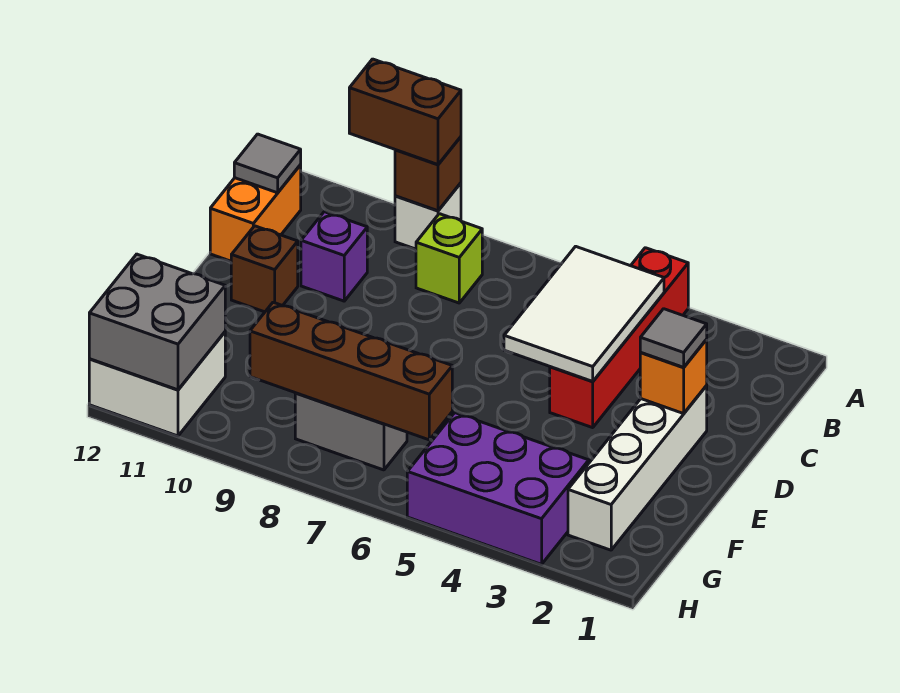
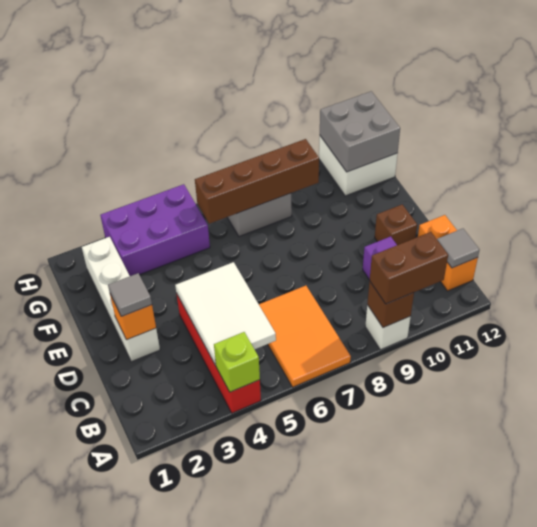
none -> orange 2x3 tile [259,286,351,387]
lime 1x1 brick [416,214,482,303] -> lime 1x1 brick moved to [214,332,260,392]

